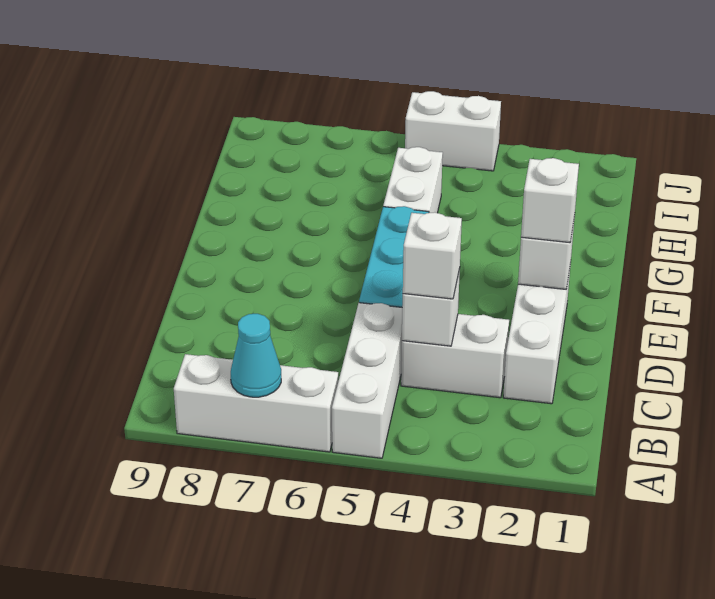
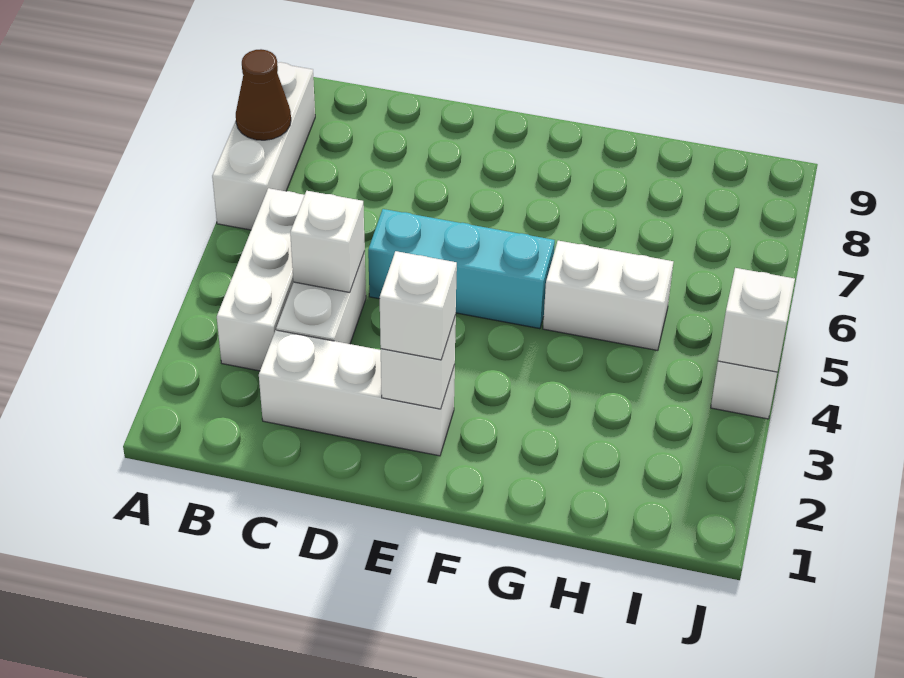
white 1x3 brick [332,303,402,458] -> white 1x3 brick turned to [217,188,305,371]
cyan 1x1 cone [231,314,281,397] -> brown 1x1 cone [236,49,291,140]
white 1x1 brick [403,212,462,299] -> white 1x1 brick moved to [718,268,795,372]

